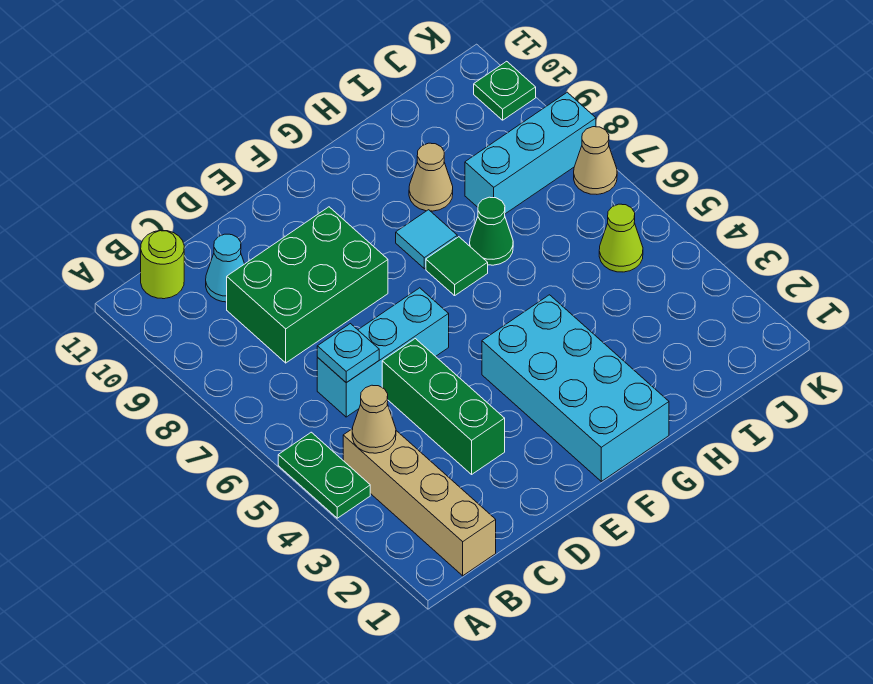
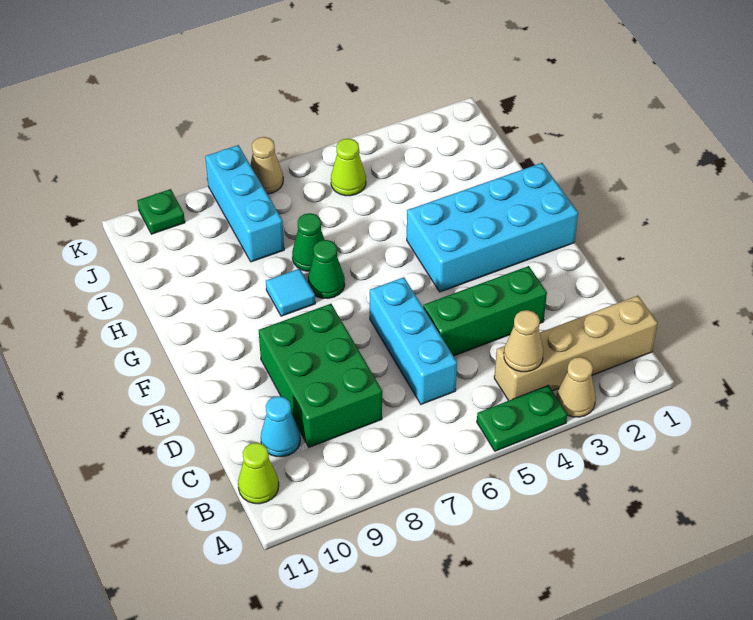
lime 1x1 round brick [141,230,184,299] -> lime 1x1 cone [238,443,279,504]
cyan 1x1 plate [317,324,379,383] -> none
green 1x1 tile [426,237,488,296] -> green 1x1 cone [308,240,345,299]
tan 1x1 cone [409,143,453,211] -> tan 1x1 cone moved to [557,357,596,417]

